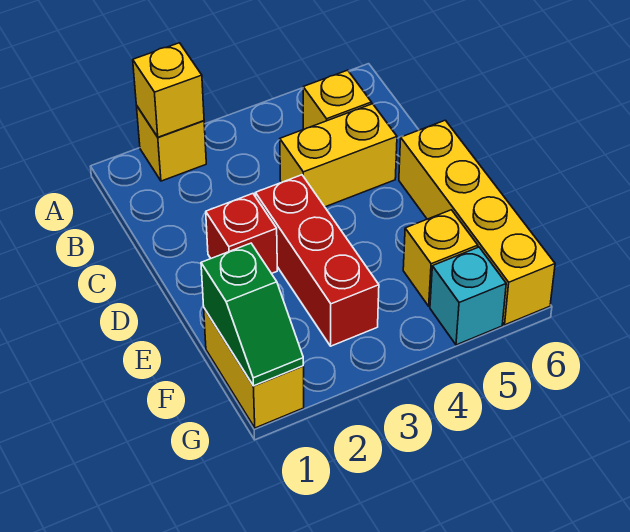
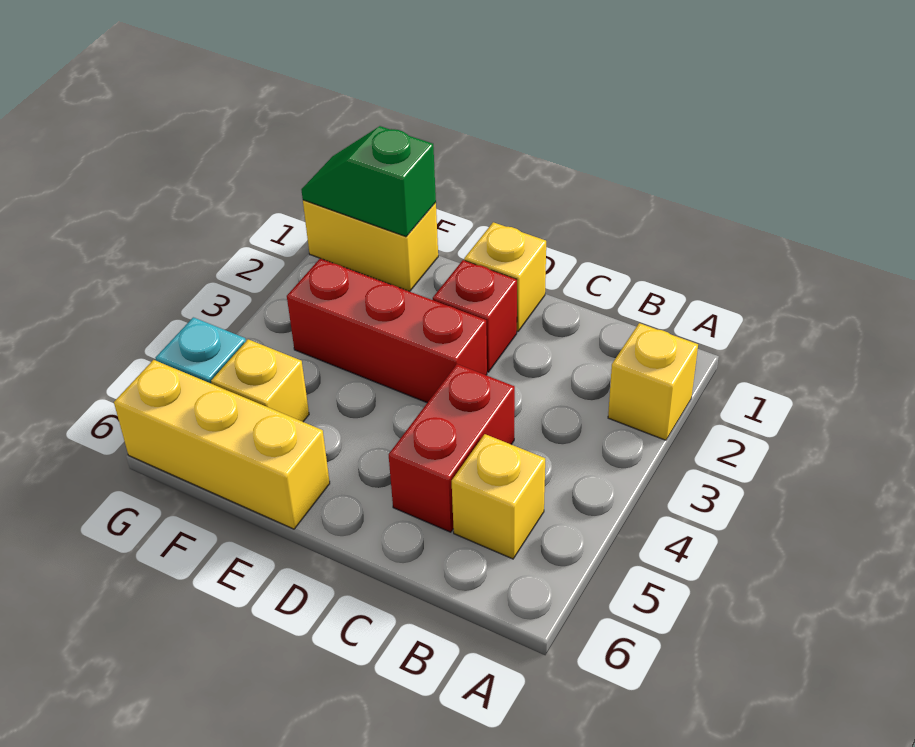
yellow 1x1 brick [133,43,204,137] -> yellow 1x1 brick moved to [464,222,546,332]
yellow 1x2 brick [280,104,397,207] -> red 1x2 brick [389,364,515,532]
yellow 1x4 brick [399,120,555,325] -> yellow 1x3 brick [114,360,330,529]

